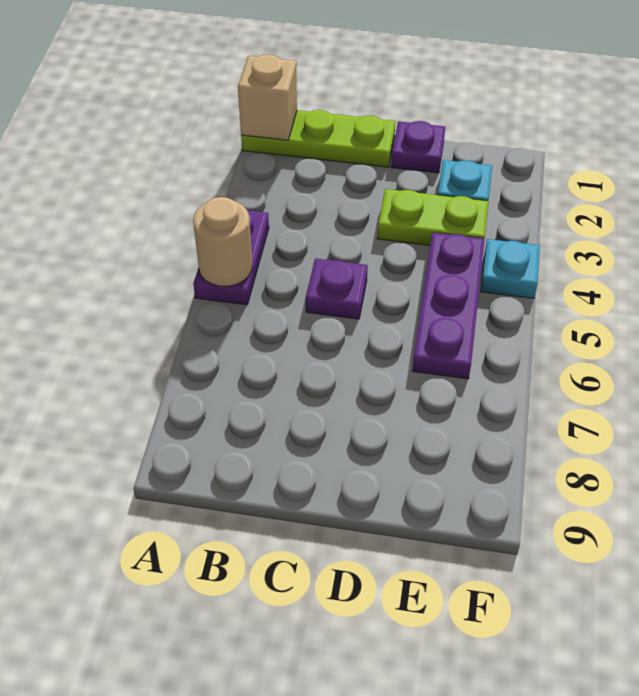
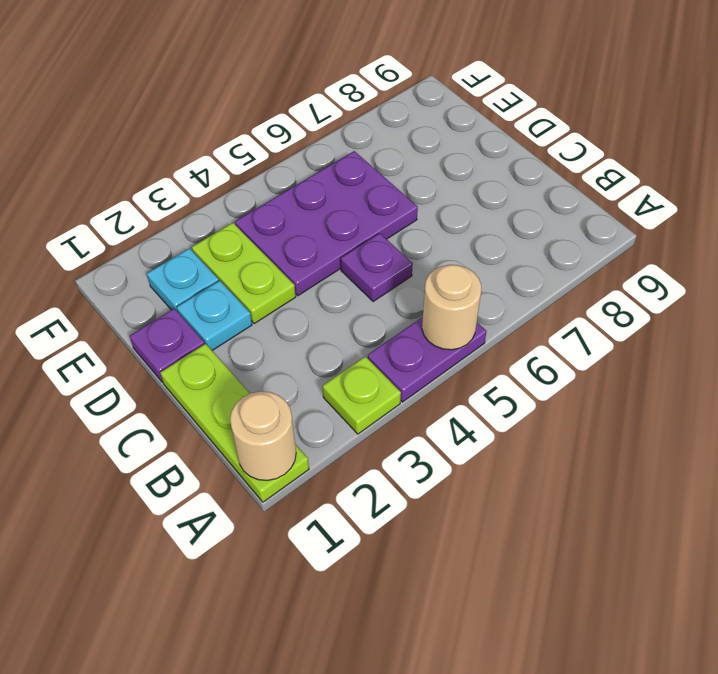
tan 1x1 brick [238,55,297,140] -> tan 1x1 round brick [230,391,296,480]
none -> lime 1x1 plate [323,356,401,434]
purple 1x3 plate [412,233,484,379] -> purple 2x3 plate [235,151,418,296]
cyan 1x1 plate [481,239,540,298] -> cyan 1x1 plate moved to [177,281,252,350]

